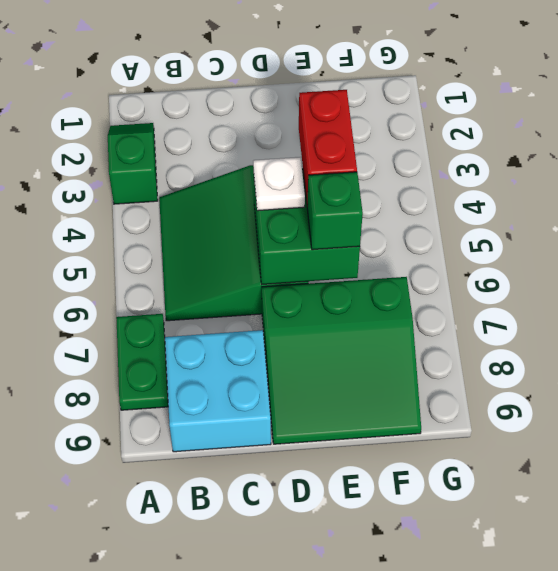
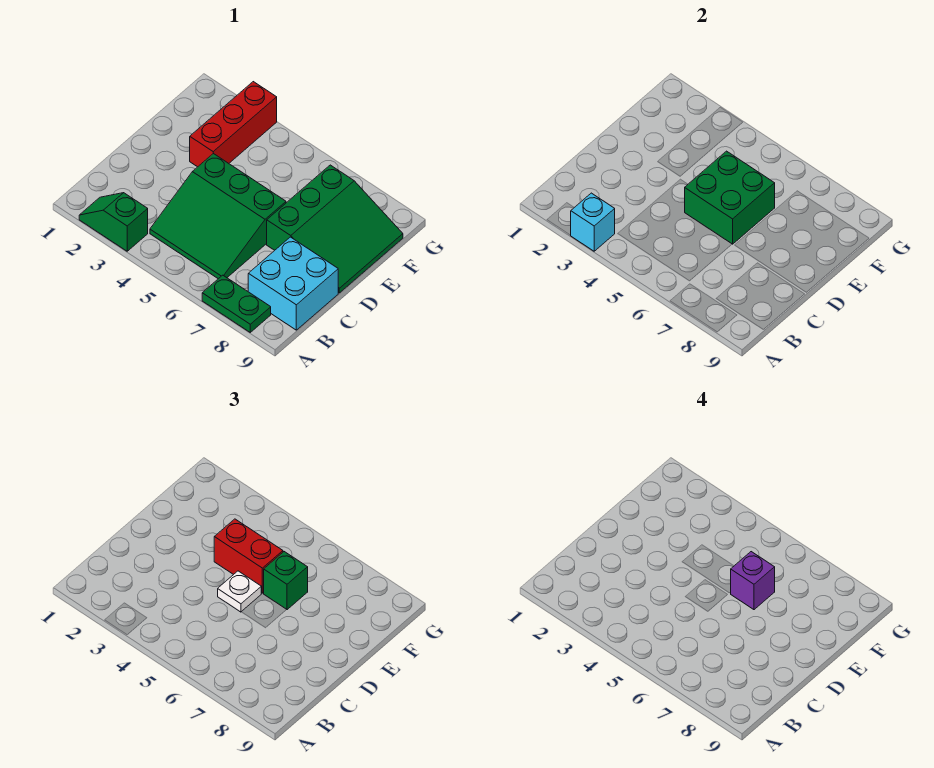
none -> cyan 1x1 brick [571,193,615,251]
none -> red 1x3 brick [190,82,277,167]
none -> purple 1x1 brick [731,552,775,610]

